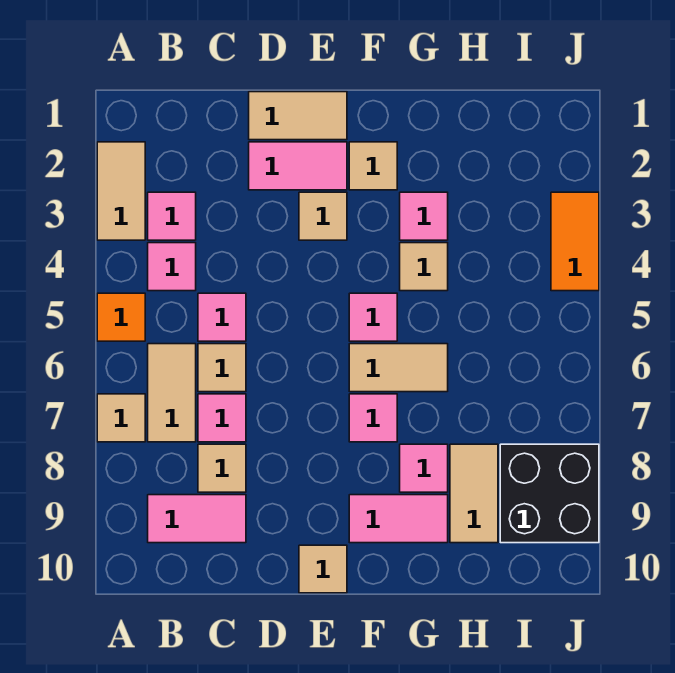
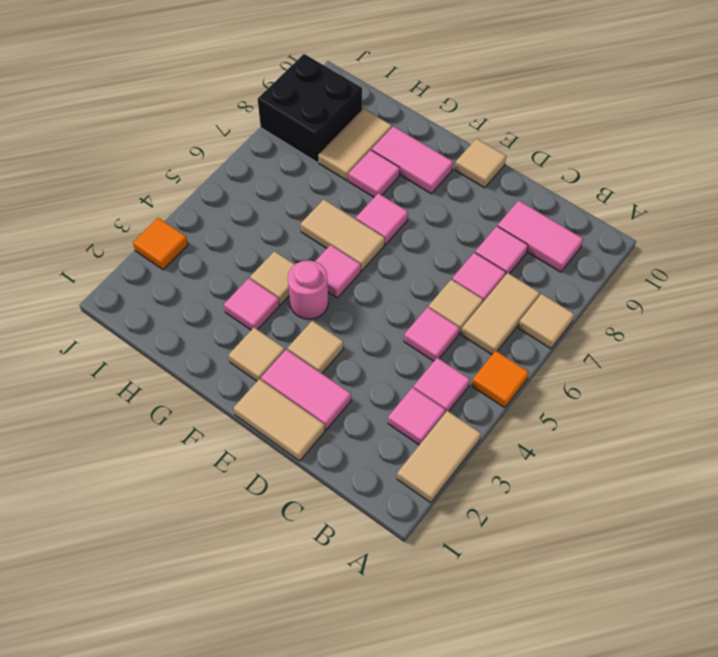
tan 1x1 tile [198,444,246,492] -> pink 1x1 tile [475,226,528,275]
none -> pink 1x1 round brick [288,260,328,319]
orange 1x2 tile [551,192,599,291] -> orange 1x1 tile [133,218,188,270]

